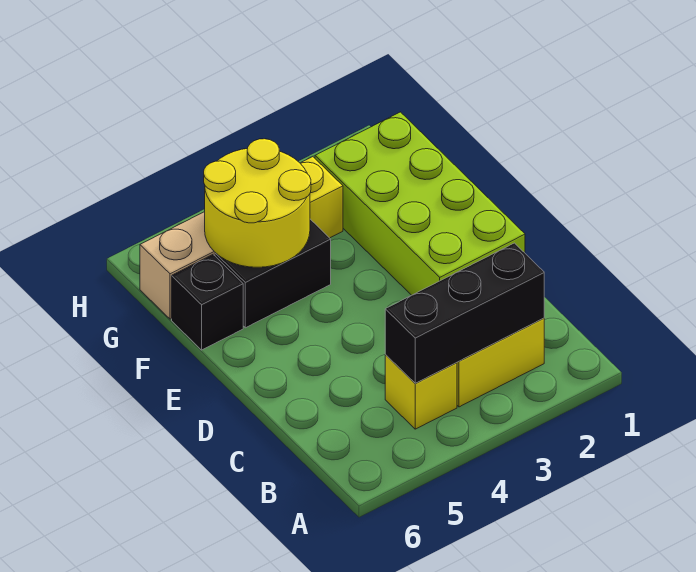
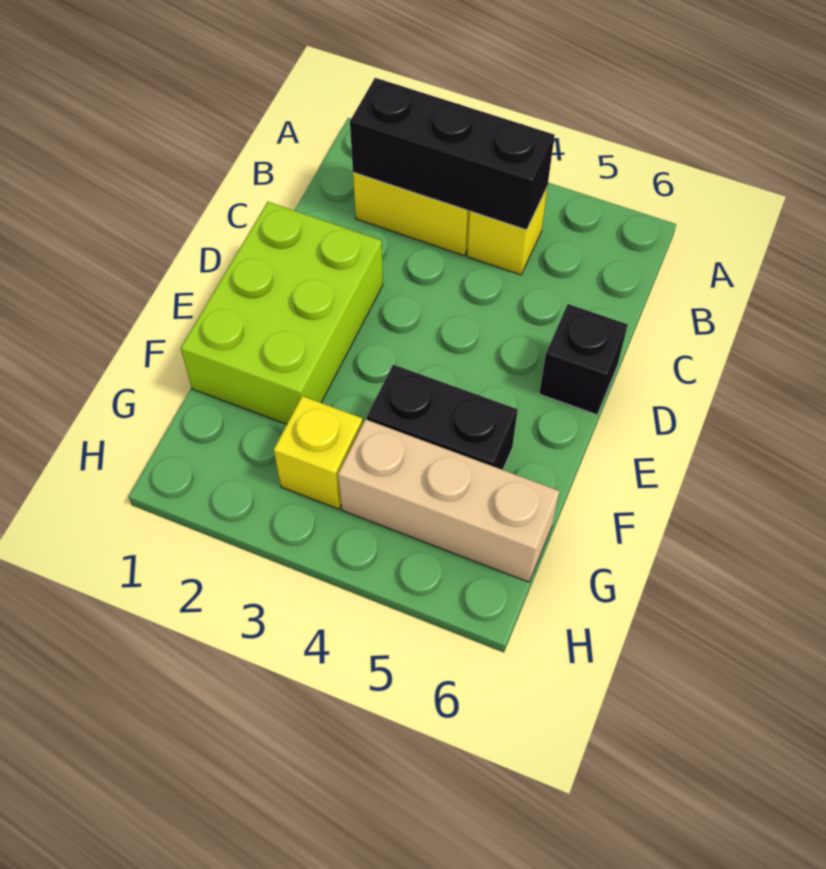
lime 2x4 brick [315,112,525,295] -> lime 2x3 brick [181,202,383,424]
yellow 2x2 round brick [204,139,311,267] -> none
black 1x1 brick [172,255,243,350] -> black 1x1 brick moved to [539,304,628,415]

